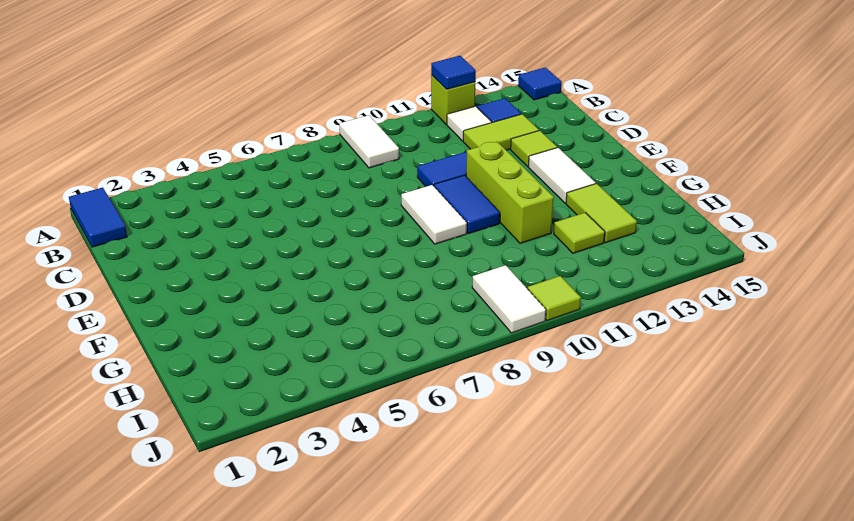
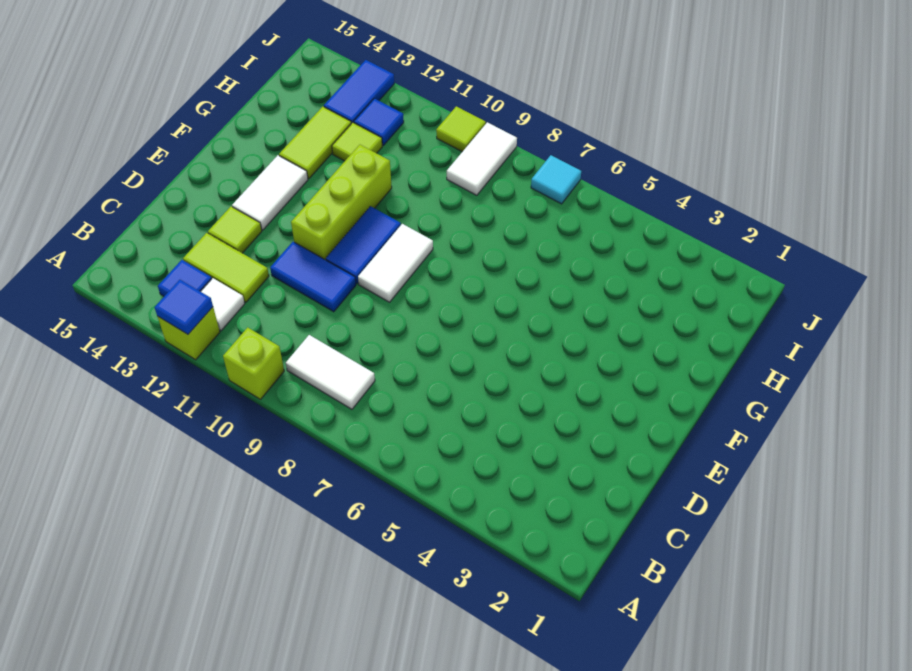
blue 1x2 tile [69,188,127,247] -> blue 1x2 tile moved to [324,60,394,124]
white 1x2 tile [339,115,399,168] -> white 1x2 tile turned to [286,335,375,409]
none -> lime 1x1 brick [223,327,284,399]
blue 1x1 tile [518,67,562,100] -> blue 1x1 tile moved to [354,99,404,145]
none -> cyan 1x1 tile [531,155,581,204]

